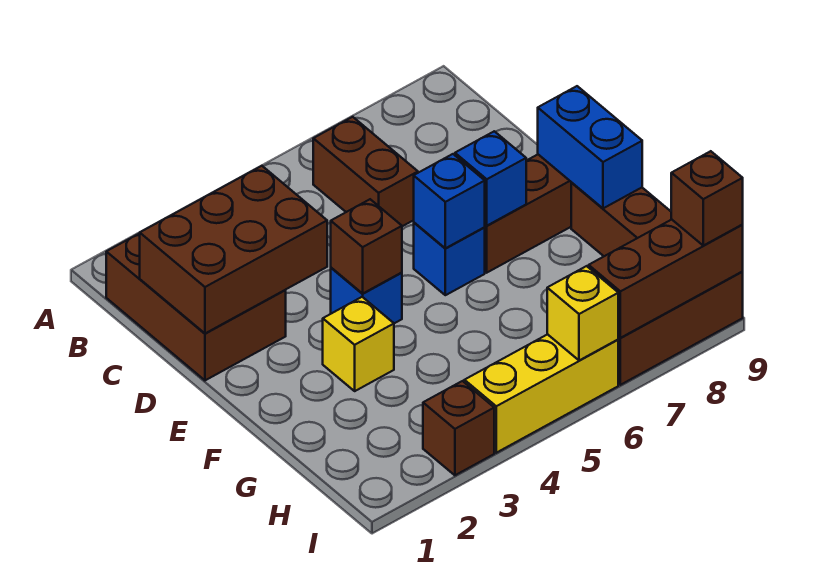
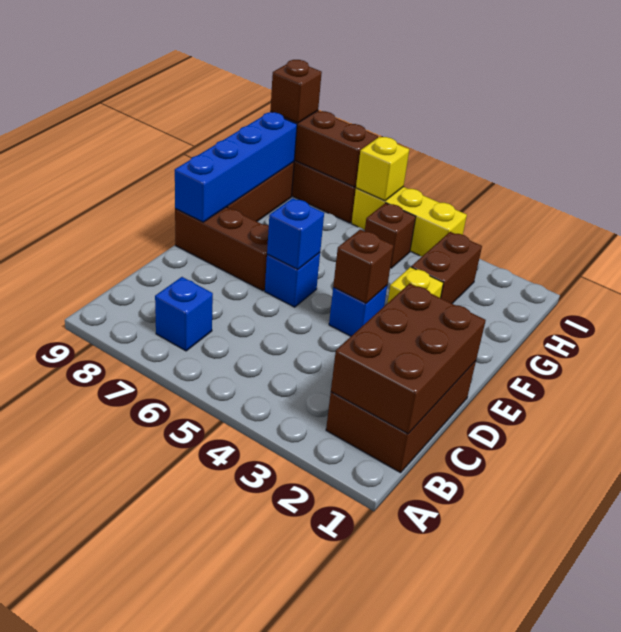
brown 1x2 brick [313,117,418,226] -> brown 1x2 brick moved to [411,232,482,303]
brown 2x3 brick [140,166,327,333] -> brown 2x3 brick turned to [331,283,486,434]
blue 1x1 brick [455,131,526,226] -> blue 1x1 brick moved to [155,277,213,351]
blue 1x2 brick [538,86,642,208] -> blue 1x4 brick [175,112,297,222]
brown 1x1 brick [423,381,494,475] -> brown 1x1 brick moved to [365,203,416,268]

